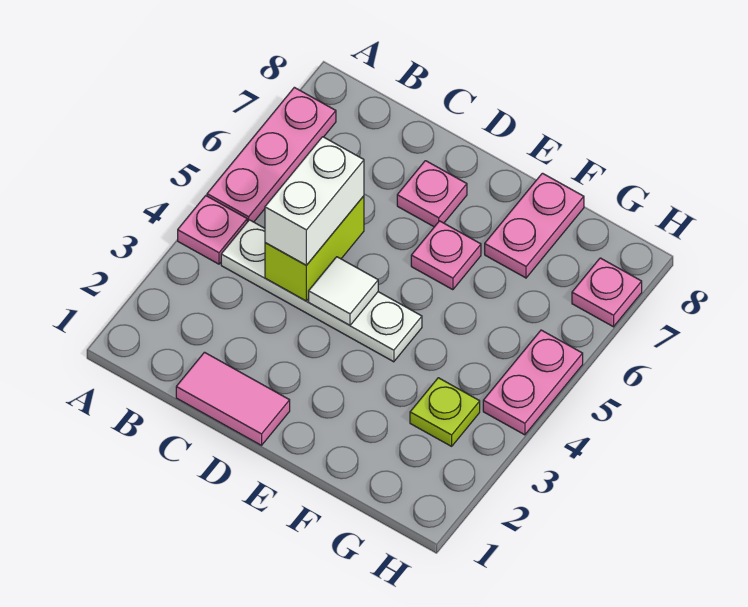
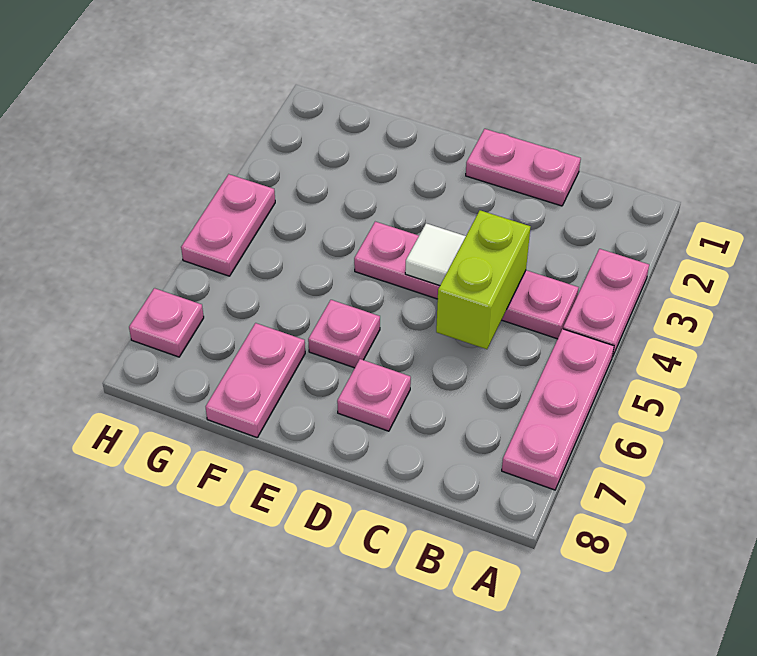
pink 1x1 plate [178,196,247,264] -> pink 1x2 plate [563,249,649,357]
white 1x4 plate [221,220,422,362] -> pink 1x4 plate [354,222,579,339]
pink 1x2 tile [176,352,290,445] -> pink 1x2 plate [466,129,581,206]
white 1x2 brick [265,137,364,265] -> none
lime 1x1 plate [410,378,480,446] -> none

